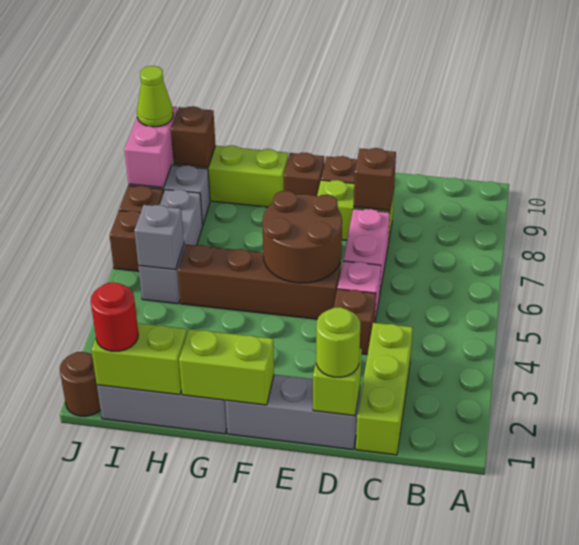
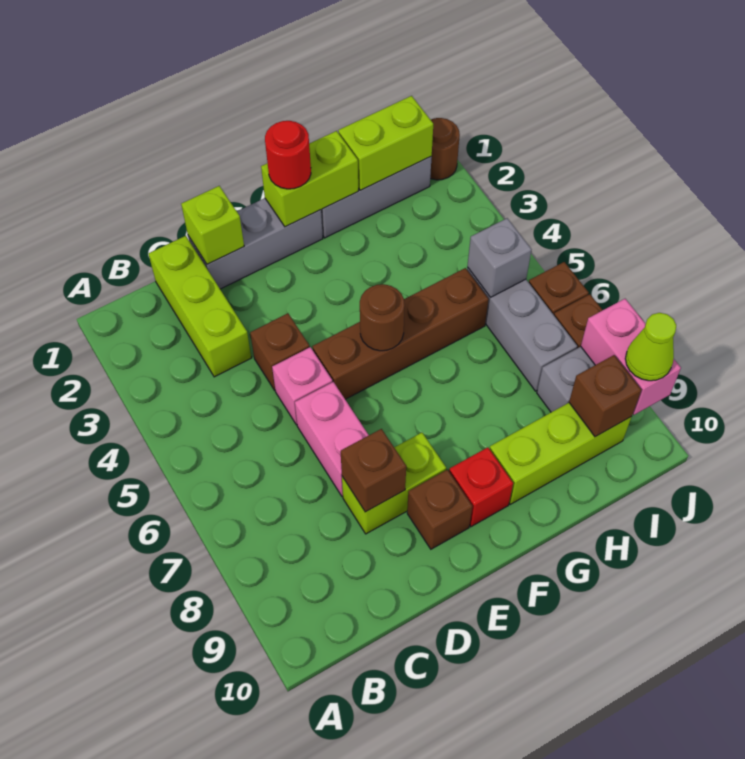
lime 1x1 round brick [316,307,360,377] -> none
brown 2x2 round brick [262,191,342,283] -> brown 1x1 round brick [360,284,405,351]
brown 1x1 brick [284,153,324,196] -> red 1x1 brick [449,447,513,527]
red 1x1 round brick [91,282,138,351] -> red 1x1 round brick moved to [265,121,311,189]

